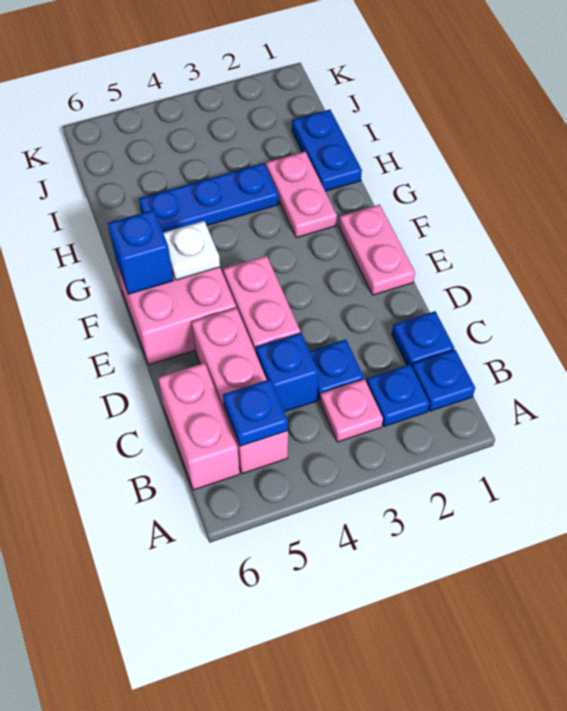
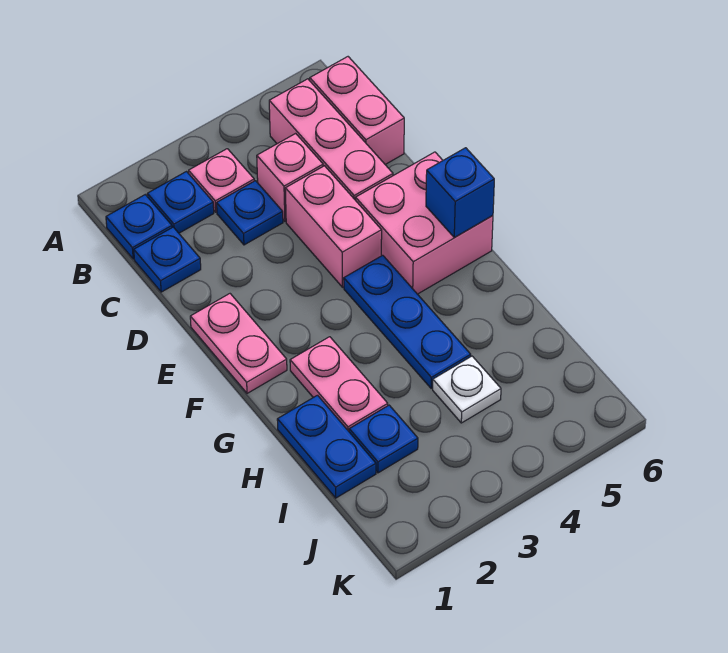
blue 1x1 plate [223,379,288,446] -> blue 1x1 plate moved to [349,405,418,473]
blue 1x1 brick [256,333,318,412] -> pink 1x1 brick [257,133,323,221]
white 1x1 plate [163,221,220,280] -> white 1x1 plate moved to [433,356,501,423]
blue 1x3 plate [139,163,279,233] -> blue 1x3 plate turned to [344,255,471,388]

